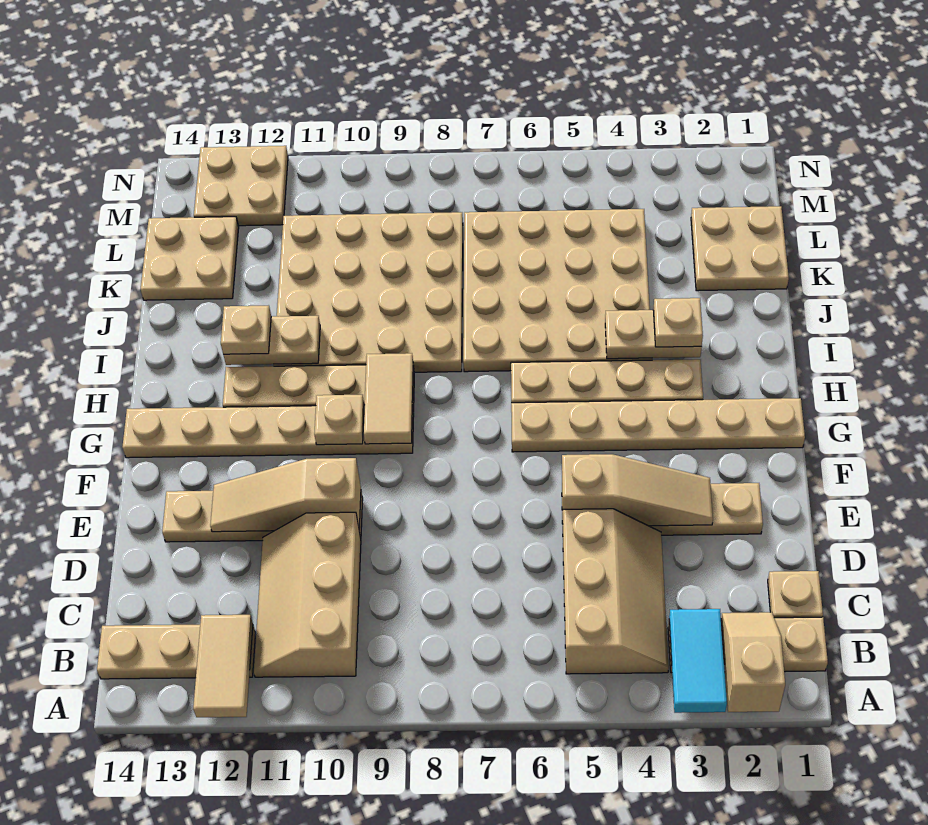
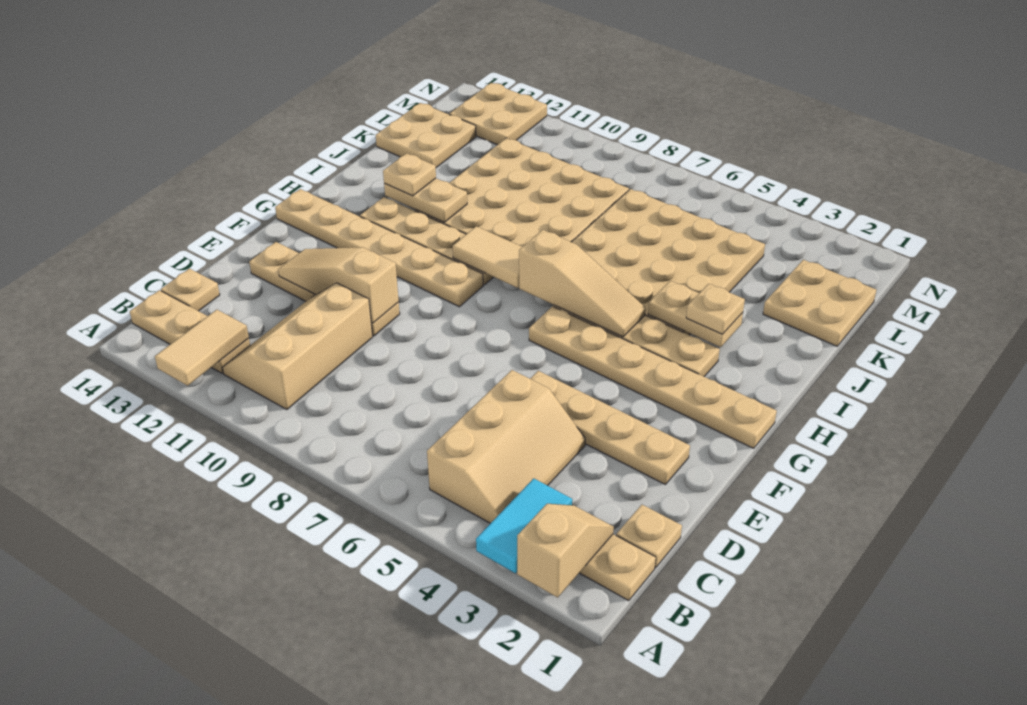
tan 1x3 slope [562,454,713,526] -> tan 1x3 slope moved to [519,230,646,337]
tan 1x2 tile [364,353,413,444] -> tan 1x2 tile turned to [453,226,522,288]
tan 1x1 plate [314,395,364,445] -> tan 1x1 plate moved to [161,269,220,311]

